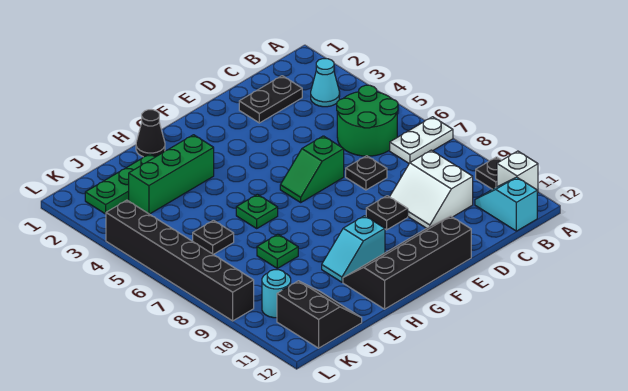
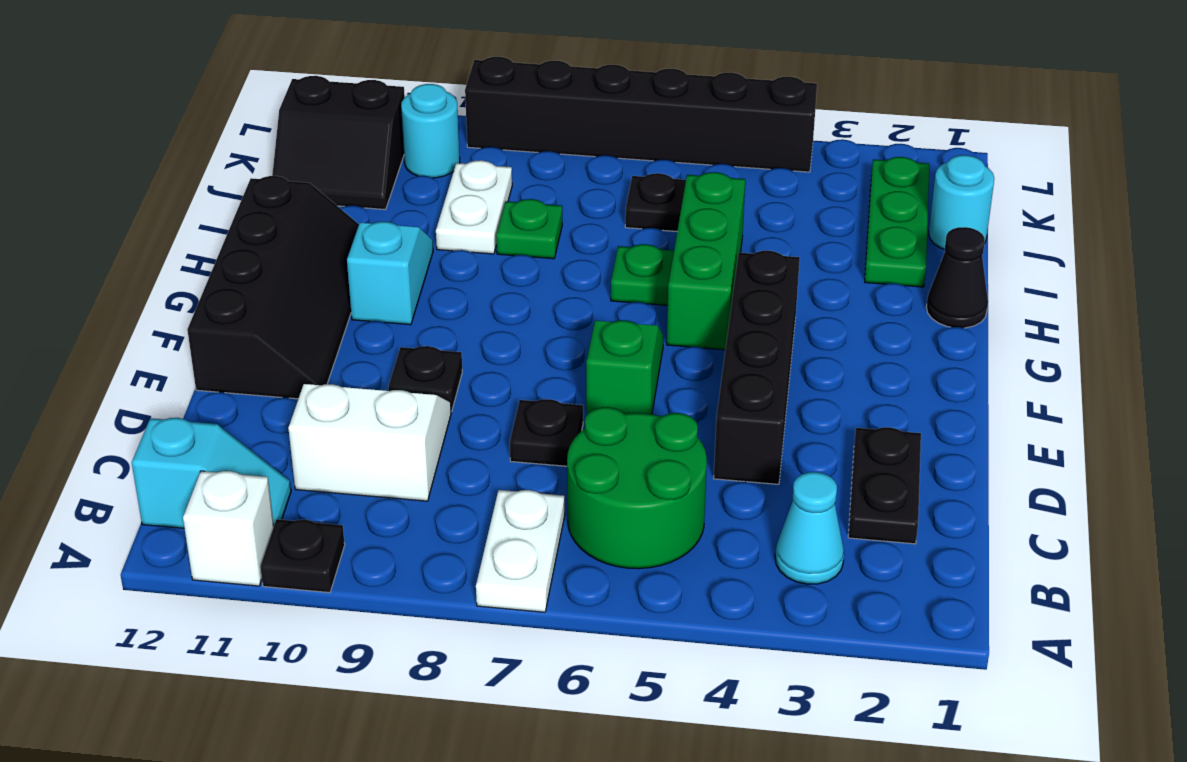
none -> black 1x4 brick [714,251,800,484]
green 1x3 brick [129,135,214,214] -> green 1x3 brick moved to [667,172,745,350]
none -> white 1x2 plate [436,160,512,254]
none -> cyan 1x1 round brick [929,155,994,250]

